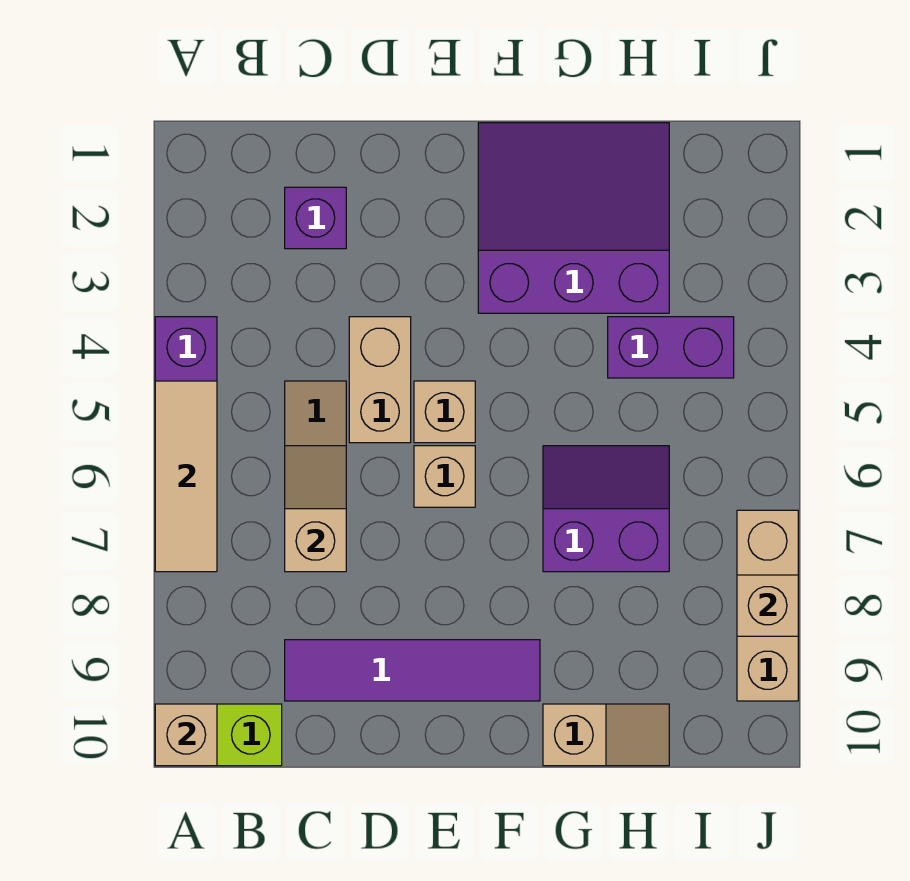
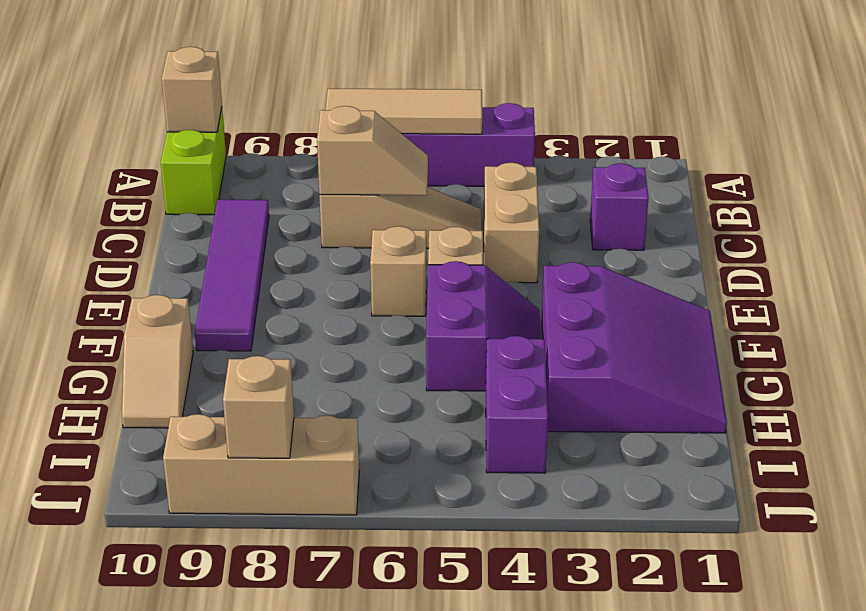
tan 1x2 brick [349,317,411,443] -> tan 1x2 brick turned to [484,163,539,283]
purple 2x2 slope [543,446,669,572] -> purple 2x2 slope moved to [426,261,540,391]

